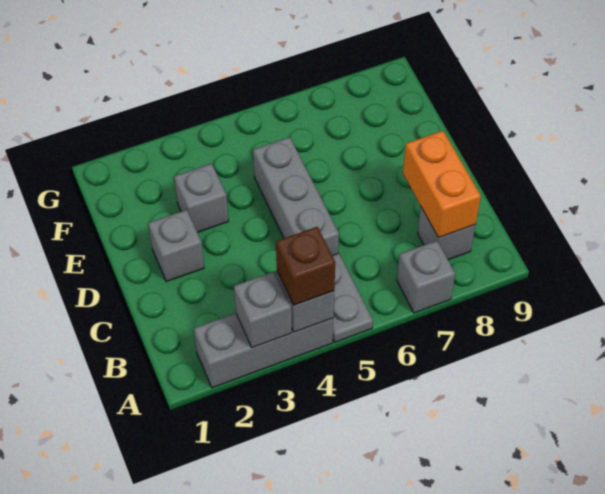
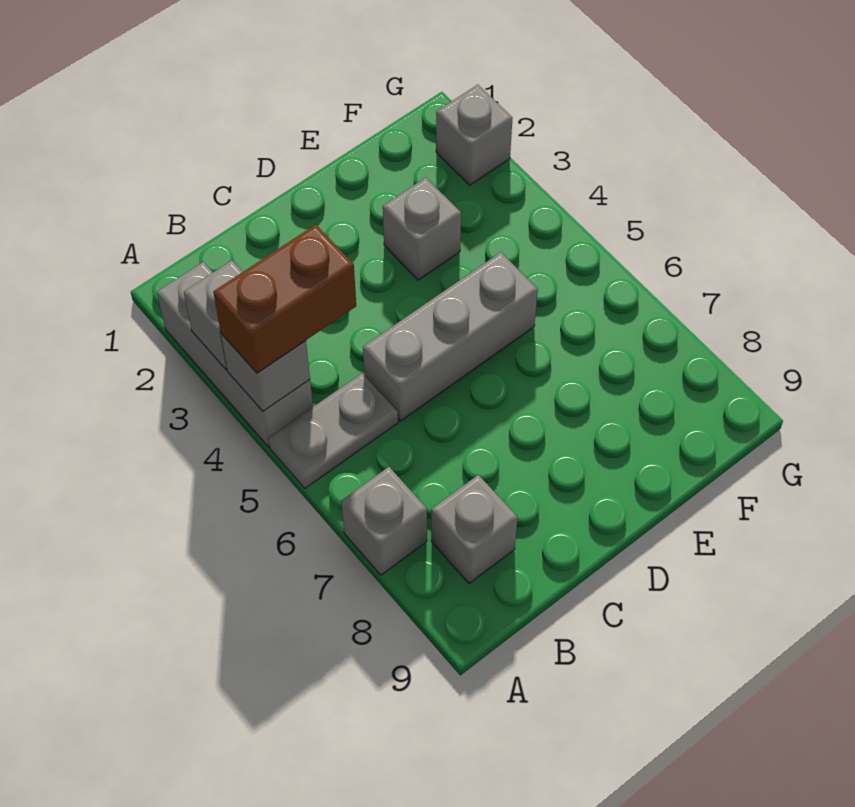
brown 1x1 brick [276,227,335,305] -> brown 1x2 brick [213,225,356,373]
orange 1x2 brick [403,131,481,238] -> none
grey 1x1 brick [148,210,204,282] -> grey 1x1 brick moved to [436,85,512,185]

